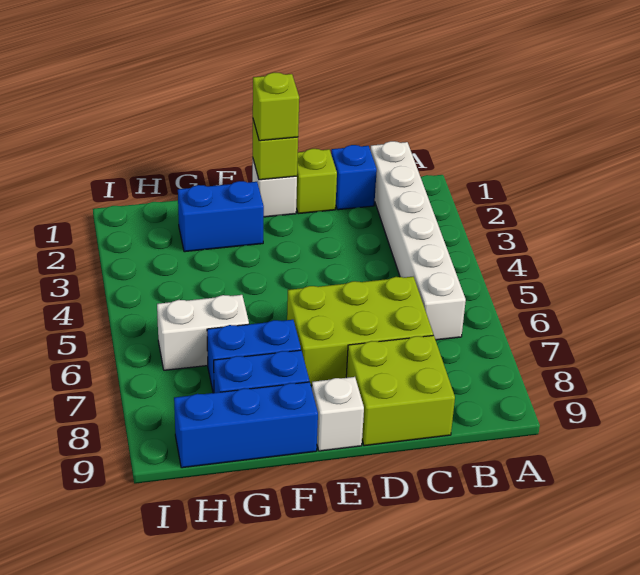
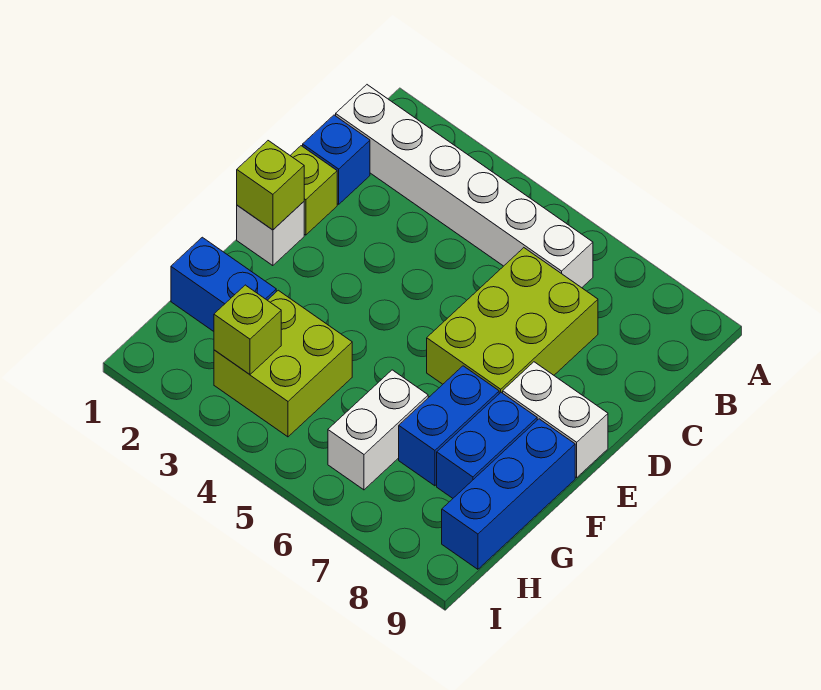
lime 2x2 brick [346,335,455,446] -> lime 2x2 brick moved to [214,290,352,437]
lime 1x1 brick [253,72,299,141] -> lime 1x1 brick moved to [214,285,281,374]
white 1x1 brick [312,377,364,451] -> white 1x2 brick [503,362,608,478]
blue 1x2 brick [178,181,264,252] -> blue 1x2 brick turned to [171,237,276,331]

